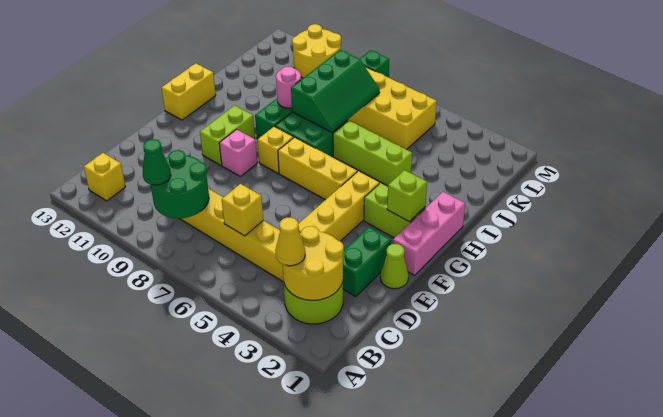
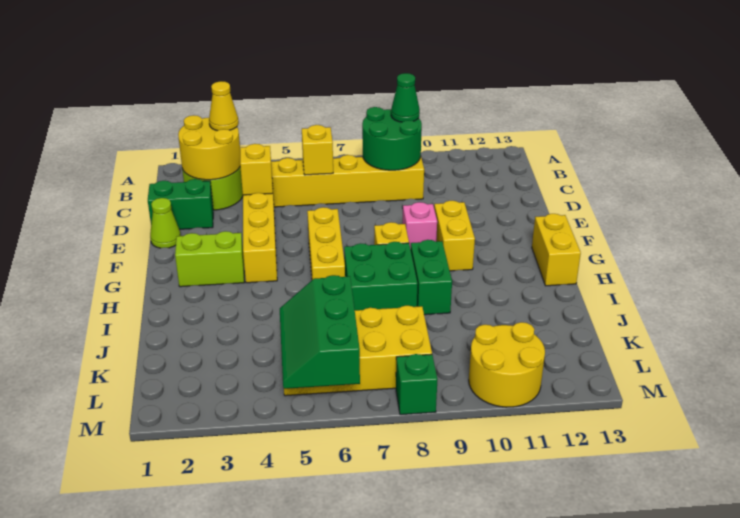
yellow 1x1 brick [84,153,125,201] -> yellow 1x1 brick moved to [240,144,273,195]
green 1x2 brick [343,227,391,296] -> green 1x2 brick turned to [148,179,213,229]
pink 1x3 brick [393,192,465,275] -> none
lime 1x2 brick [200,105,255,165] -> yellow 1x2 brick [434,201,475,271]
lime 1x1 brick [387,170,427,222] -> none
yellow 1x3 brick [278,137,357,200] -> yellow 1x3 brick turned to [307,207,345,280]
lime 1x3 brick [333,121,412,186] -> none
green 2x3 slope [291,50,380,132] -> green 2x3 slope moved to [280,275,360,389]
pink 1x1 round brick [276,67,301,108] -> none

